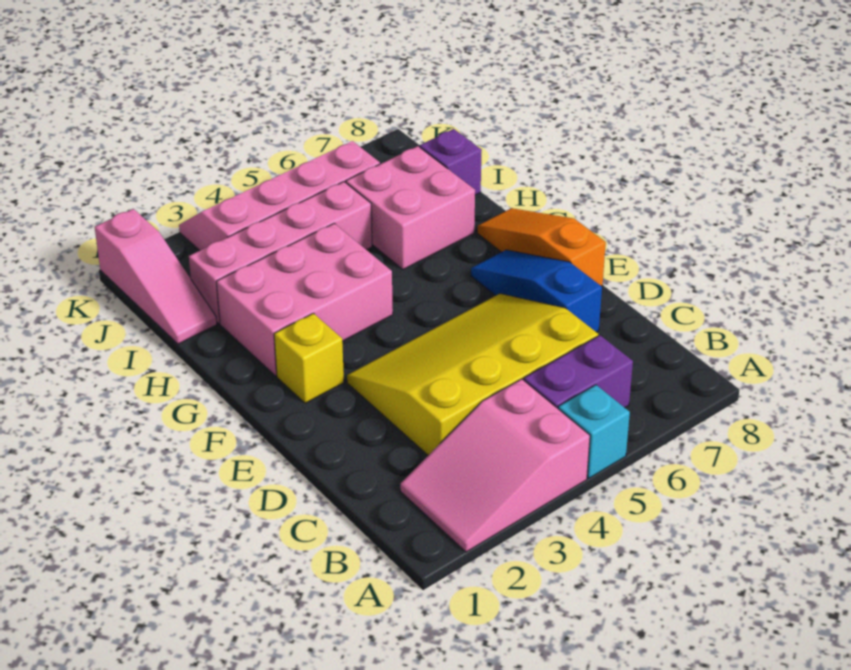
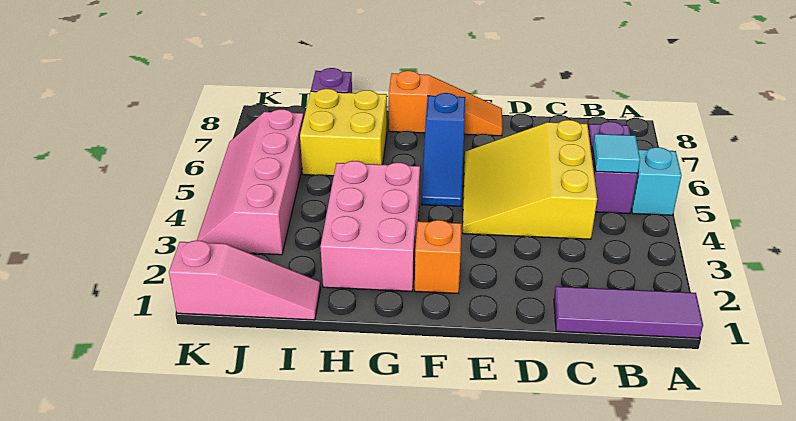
none -> purple 1x3 tile [554,286,703,338]
pink 2x3 slope [400,379,590,552] -> none
none -> cyan 1x1 tile [593,134,640,173]
yellow 3x4 slope [347,294,598,455] -> yellow 3x3 slope [463,120,597,239]
blue 1x3 slope [471,250,602,332] -> blue 1x3 slope turned to [421,93,465,206]
orange 1x3 slope [477,208,606,286] -> orange 1x3 slope turned to [389,71,502,136]
yellow 1x1 brick [274,313,344,403] -> orange 1x1 brick [415,220,462,293]
pink 2x2 brick [346,146,475,269] -> yellow 2x2 brick [300,89,387,176]
pink 1x4 brick [189,182,372,323] -> none

